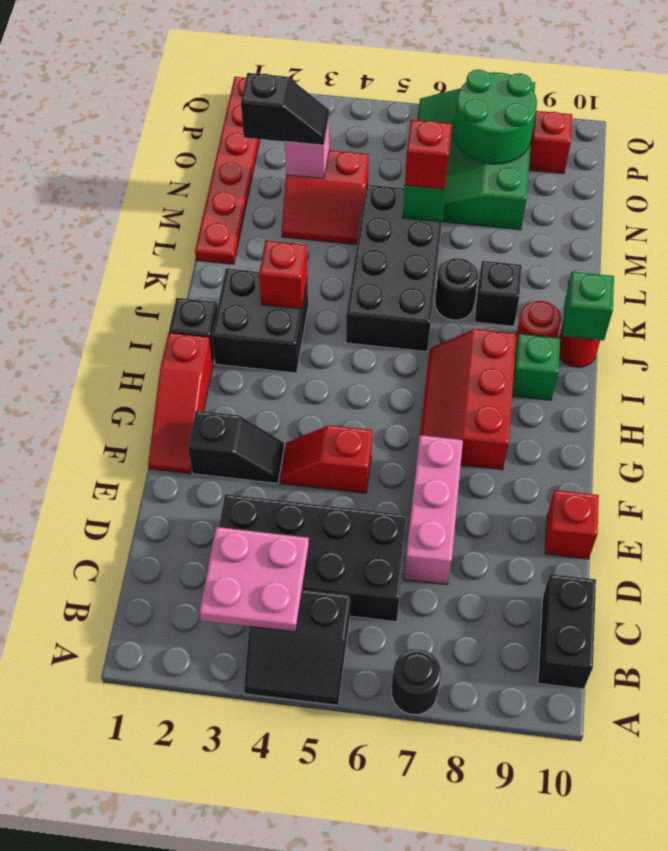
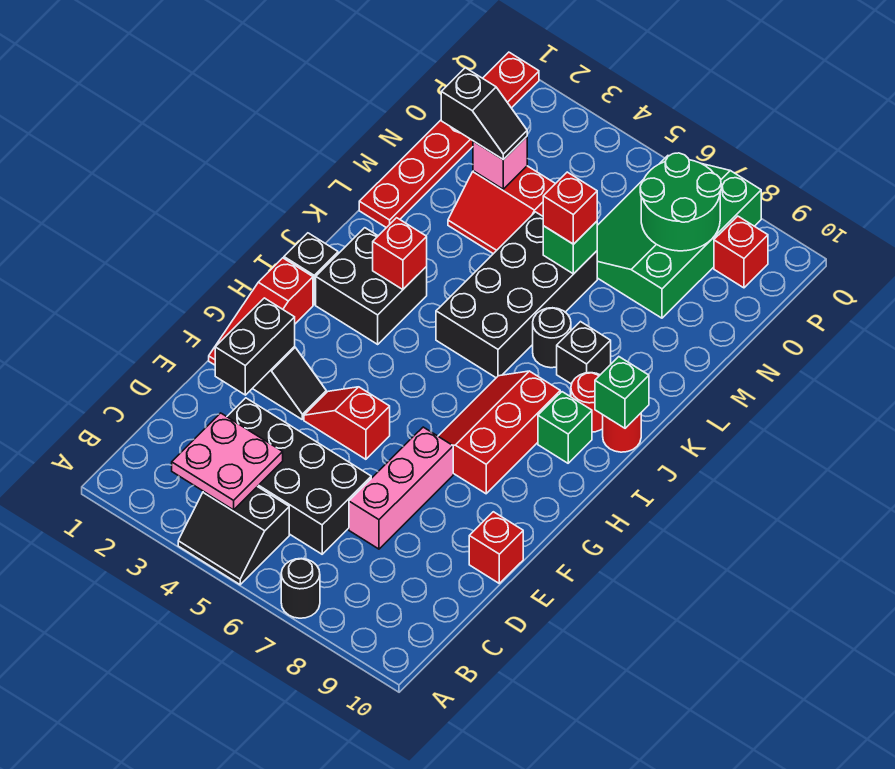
black 1x2 brick [538,574,596,689] -> black 1x2 brick moved to [215,298,295,395]

